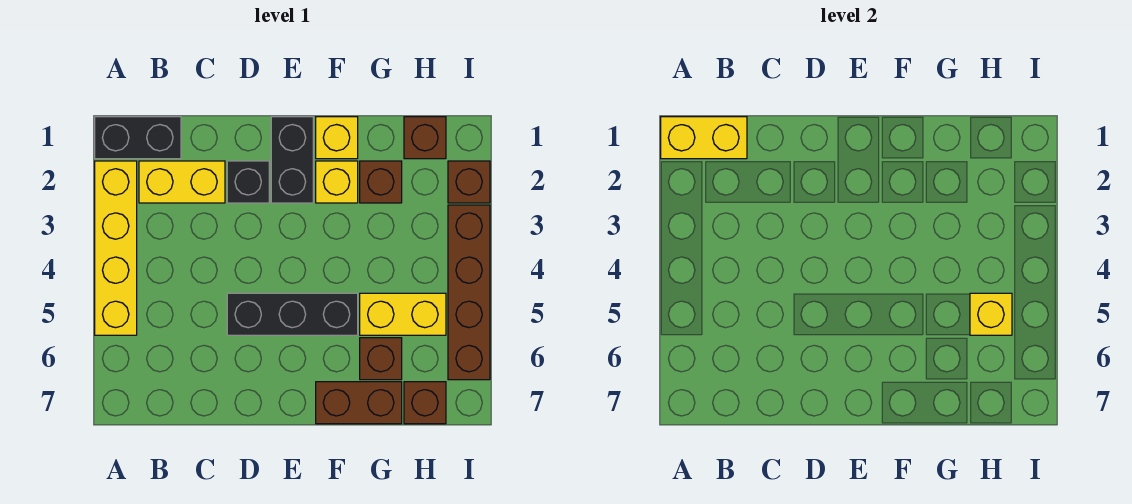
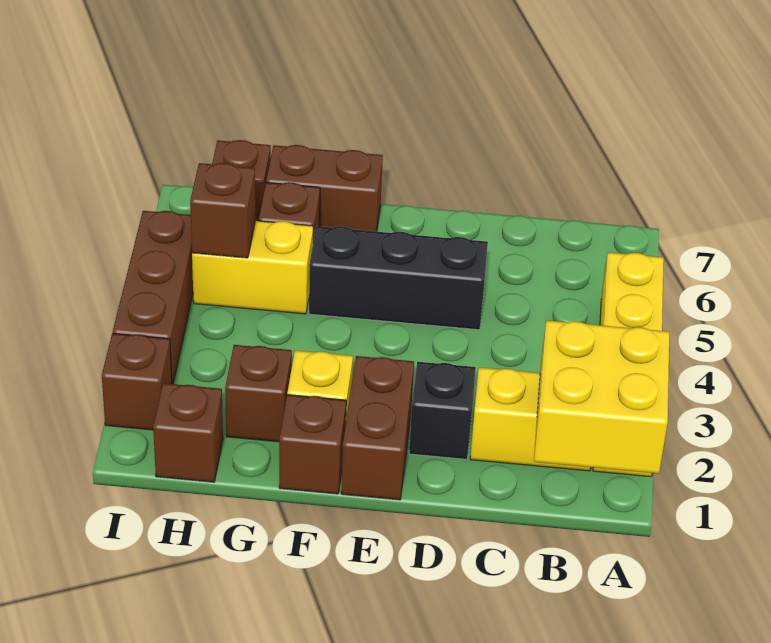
black 1x2 brick [95,117,181,159] -> none
yellow 1x2 brick [661,117,747,159] -> yellow 2x2 brick [534,320,669,474]
black 1x2 brick [271,117,313,203] -> brown 1x2 brick [341,356,414,500]
yellow 1x1 brick [316,117,358,159] -> brown 1x1 brick [279,395,346,494]
yellow 1x1 brick [970,293,1012,335] -> brown 1x1 brick [190,163,255,258]
brown 1x4 brick [448,205,490,380] -> brown 1x3 brick [113,211,193,384]

